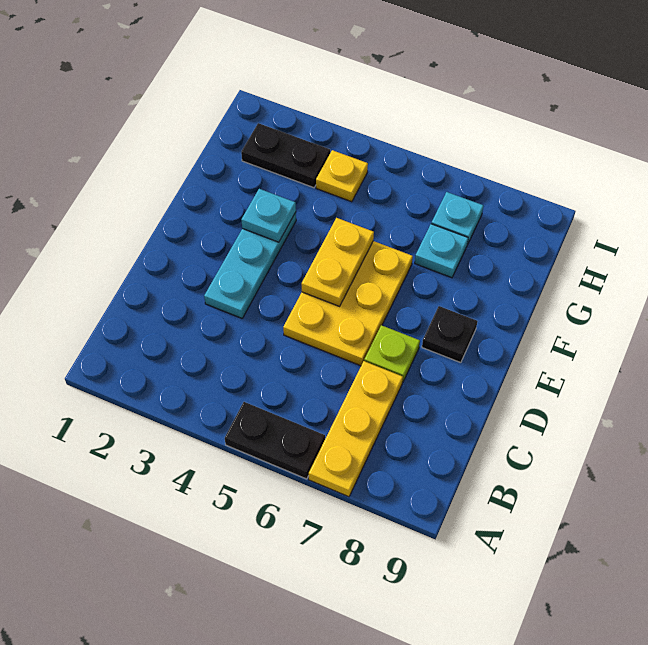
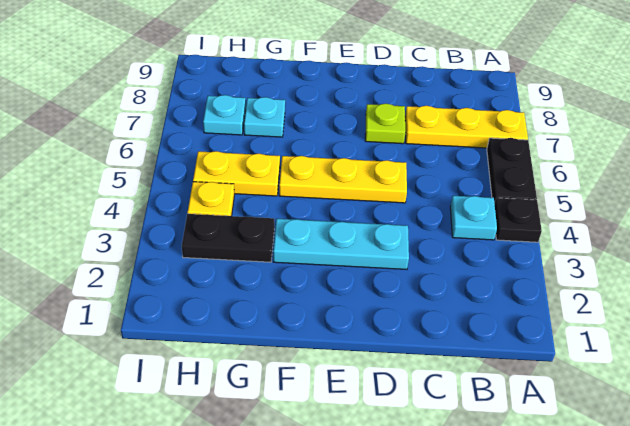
yellow 2x3 plate [283,241,413,366] -> yellow 1x3 plate [279,156,407,203]
yellow 1x2 plate [301,218,374,306] -> yellow 1x2 plate moved to [193,151,280,196]
black 1x1 plate [422,306,477,363] -> black 1x1 plate moved to [495,198,542,242]
cyan 1x1 plate [241,189,296,242] -> cyan 1x1 plate moved to [450,196,497,240]
black 1x2 plate [241,123,330,188] -> black 1x2 plate turned to [182,214,274,262]

